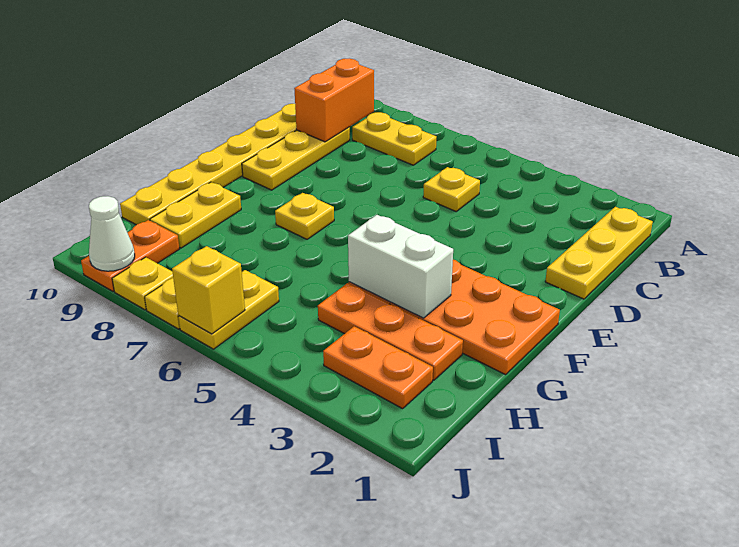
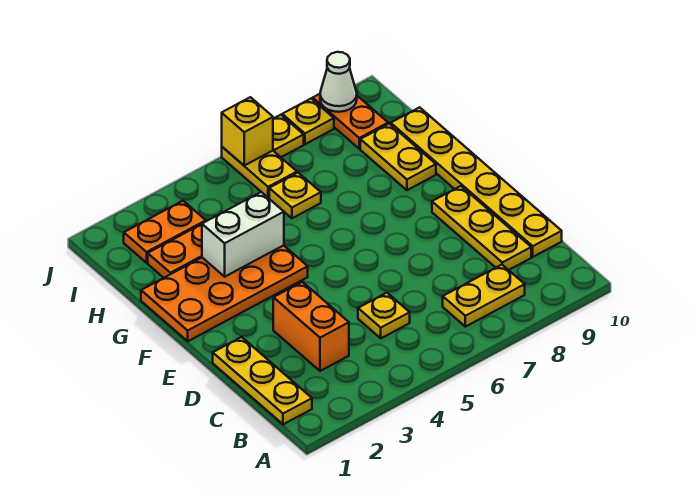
orange 1x2 brick [294,59,374,142] -> orange 1x2 brick moved to [273,282,349,371]
yellow 1x1 plate [275,193,334,239] -> yellow 1x1 plate moved to [269,173,321,218]

